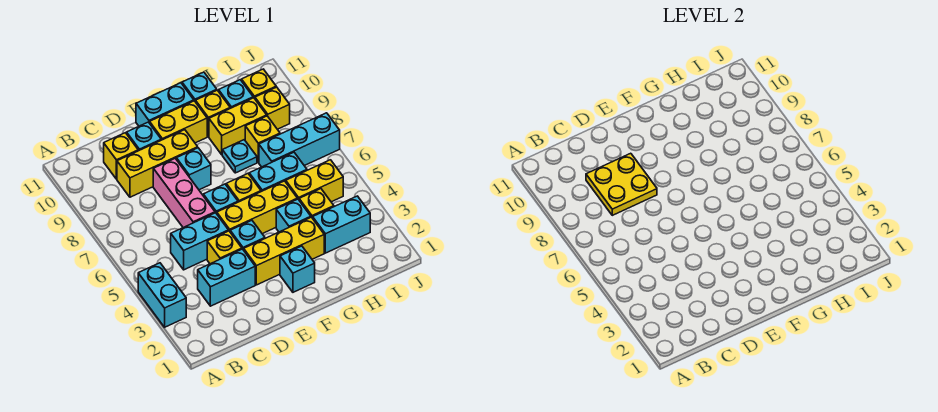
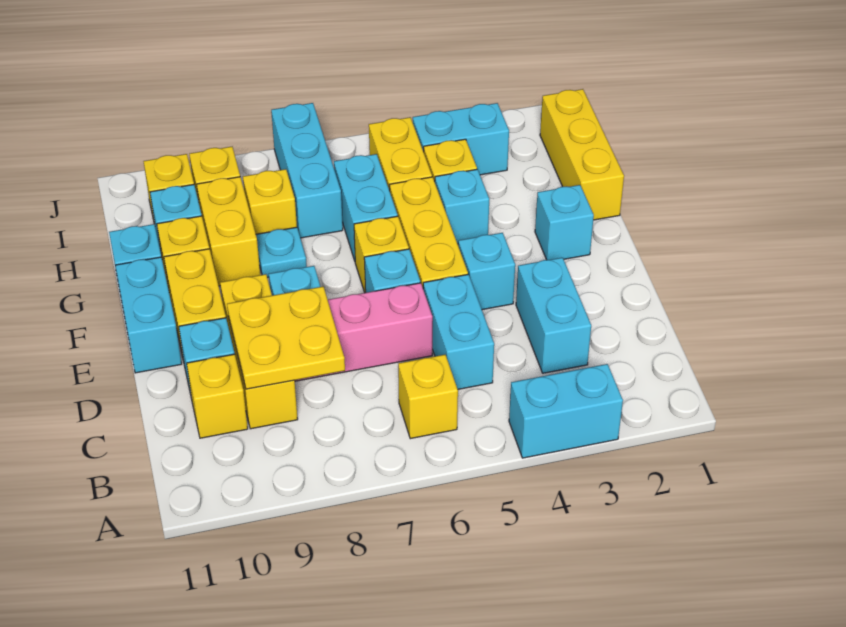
yellow 1x1 brick [207,231,242,264] -> yellow 1x1 brick moved to [398,355,458,439]
yellow 1x3 brick [244,217,324,285] -> yellow 1x3 brick moved to [540,89,624,220]
cyan 1x2 brick [313,196,370,253] -> cyan 1x2 brick turned to [413,103,509,175]

